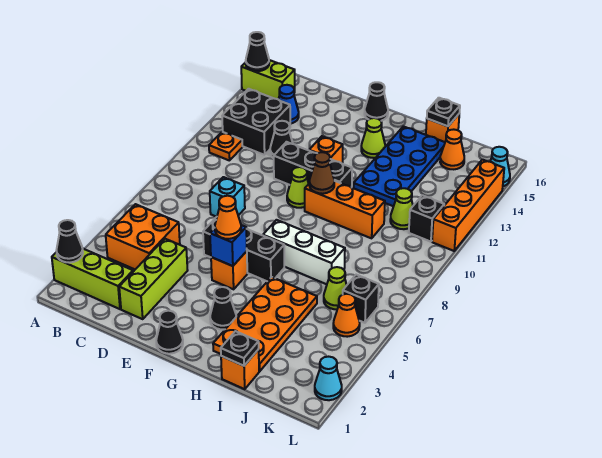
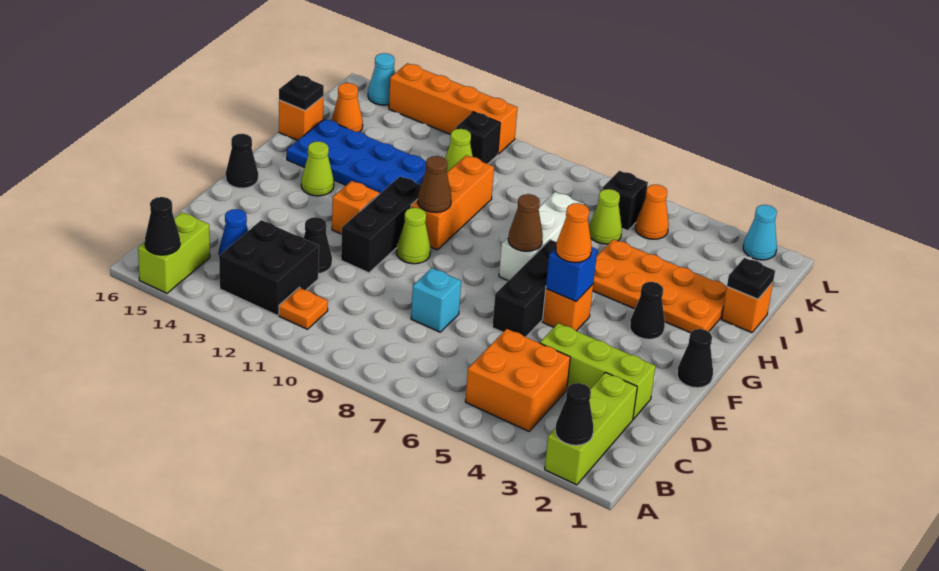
none -> brown 1x1 cone [508,194,543,251]

